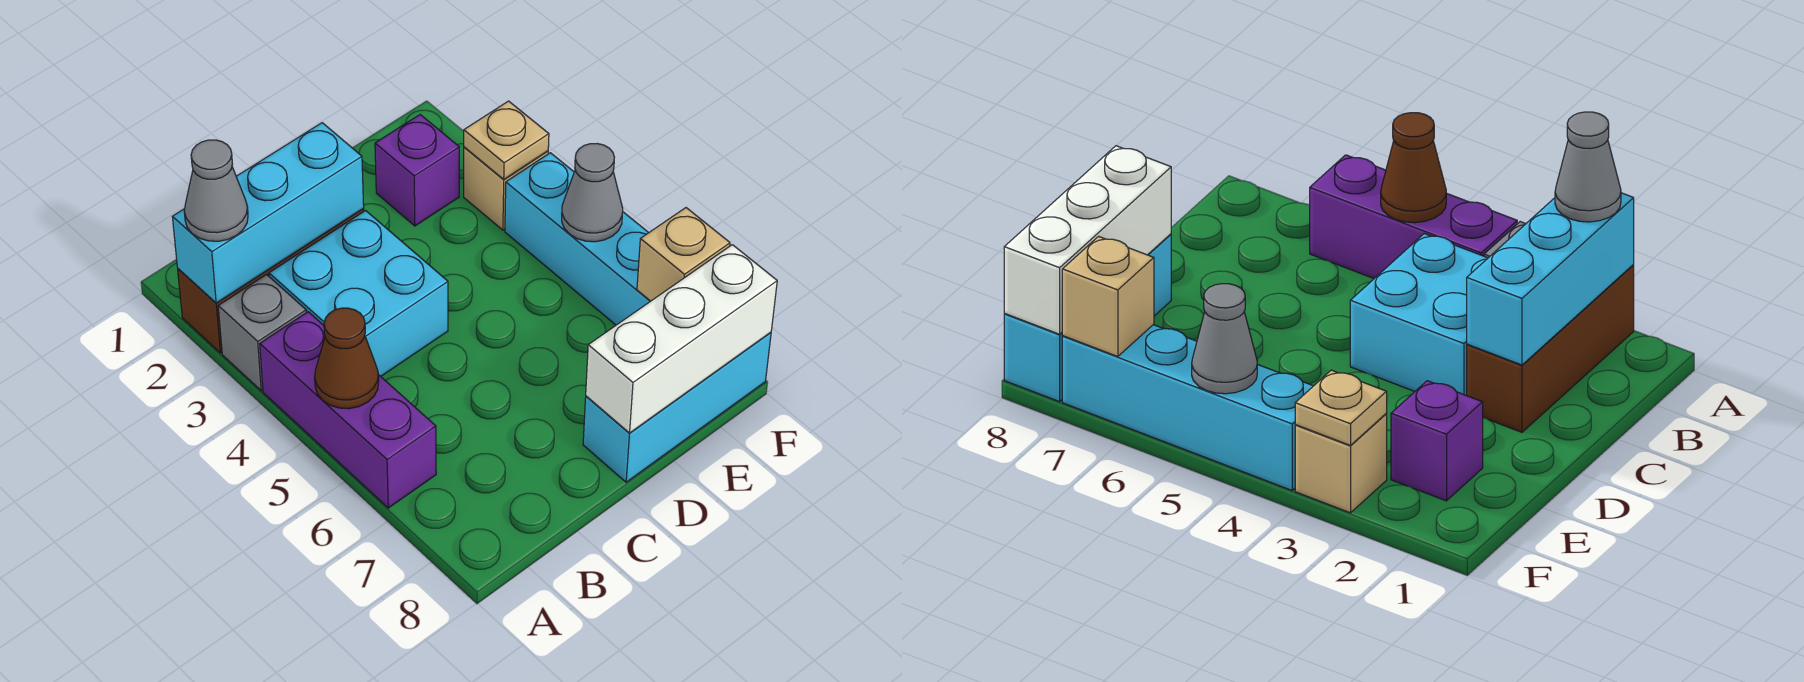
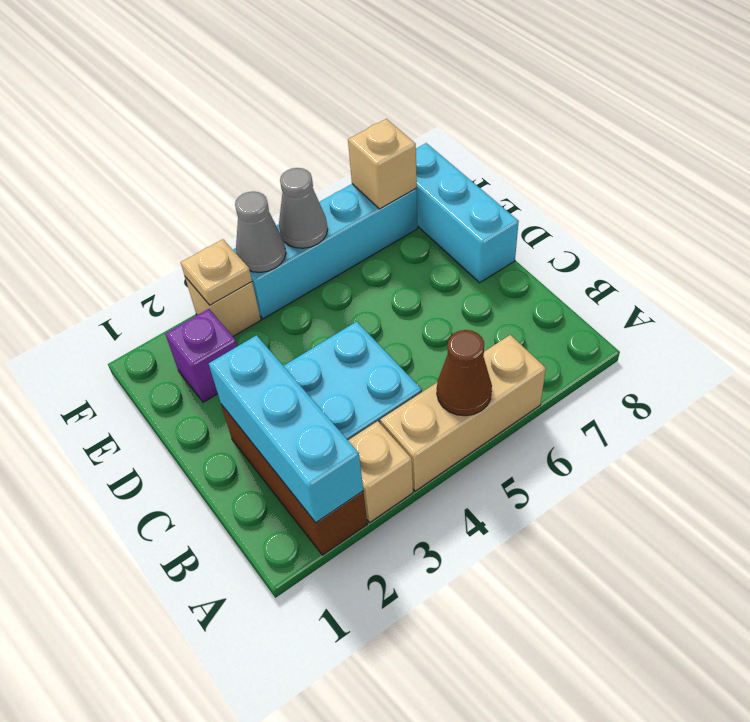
grey 1x1 cone [184,140,248,241] -> grey 1x1 cone moved to [235,191,286,272]
grey 1x1 brick [218,275,306,391] -> tan 1x1 brick [348,421,413,522]
purple 1x3 brick [260,312,436,508] -> tan 1x3 brick [380,335,546,491]
white 1x3 brick [586,245,777,433] -> none

